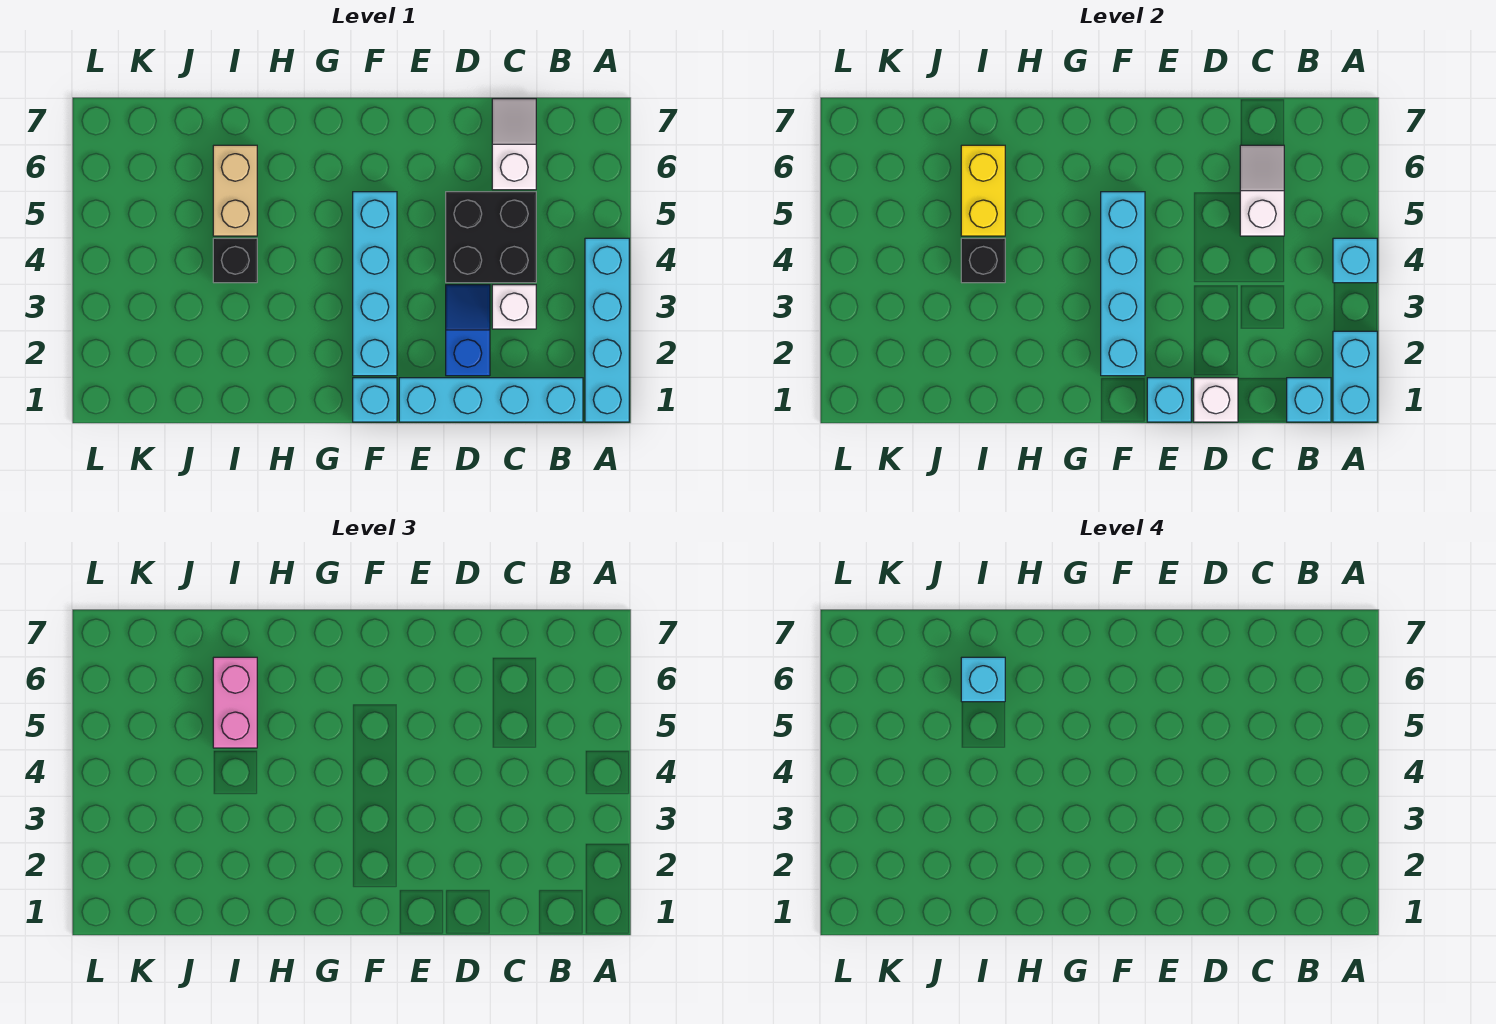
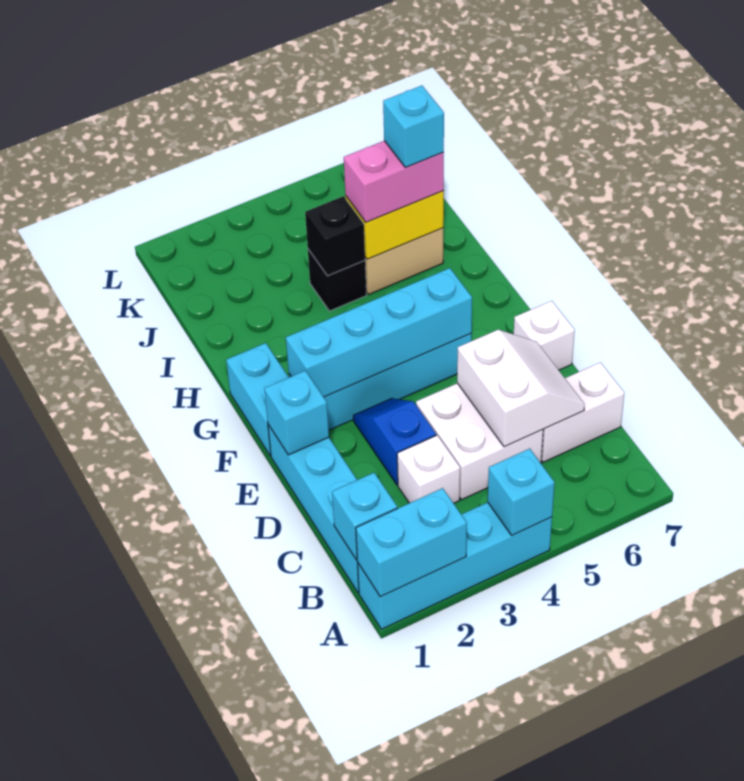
black 2x2 brick [446,192,536,283] -> white 2x2 brick [416,383,543,500]
white 1x2 slope [1240,145,1284,236] -> white 2x2 slope [457,330,585,447]
white 1x2 slope [492,99,536,190] -> white 1x2 brick [541,362,624,462]
white 1x1 brick [1194,378,1238,422] -> white 1x1 brick moved to [514,301,575,370]
blue 1x2 slope [446,285,490,376] -> blue 1x2 slope turned to [353,398,436,485]
cyan 1x1 brick [353,378,397,422] -> cyan 1x2 brick [226,343,289,456]

